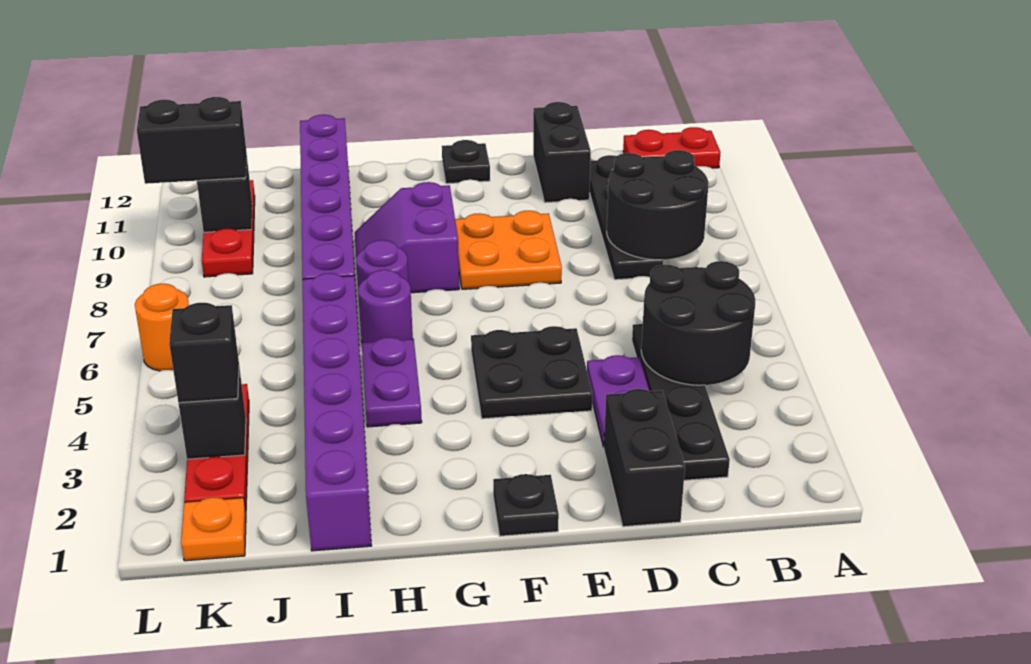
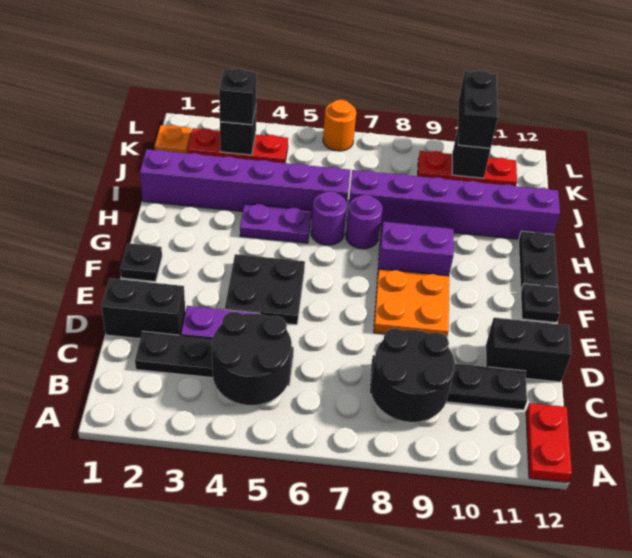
none -> black 1x2 plate [518,231,558,290]

